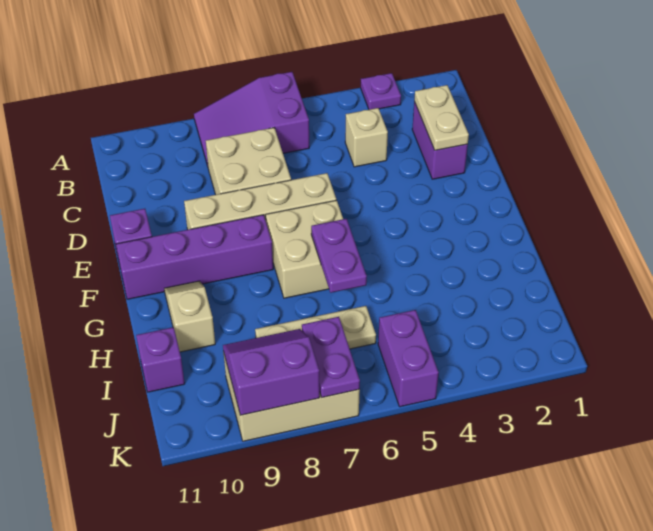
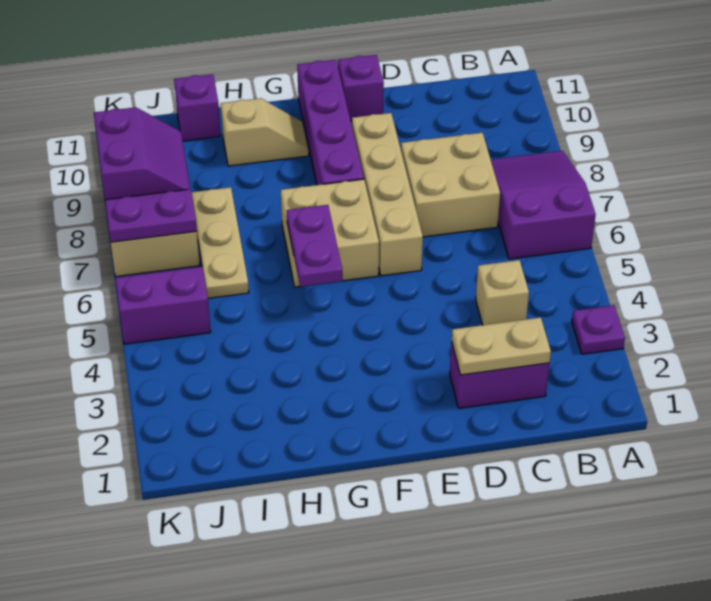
purple 1x2 plate [311,219,367,293] -> purple 1x2 plate turned to [287,205,343,287]

